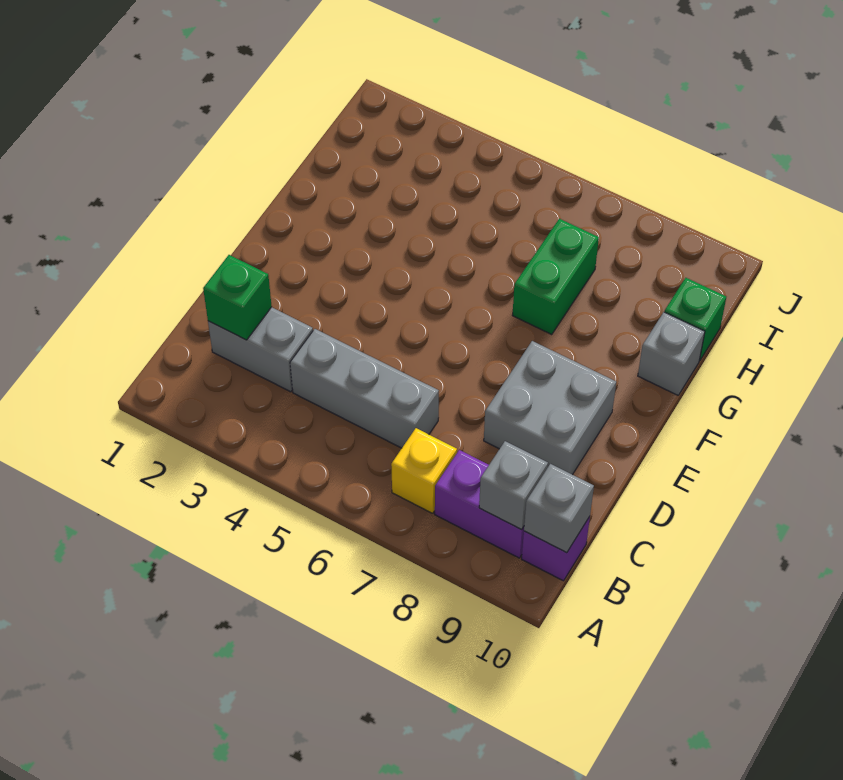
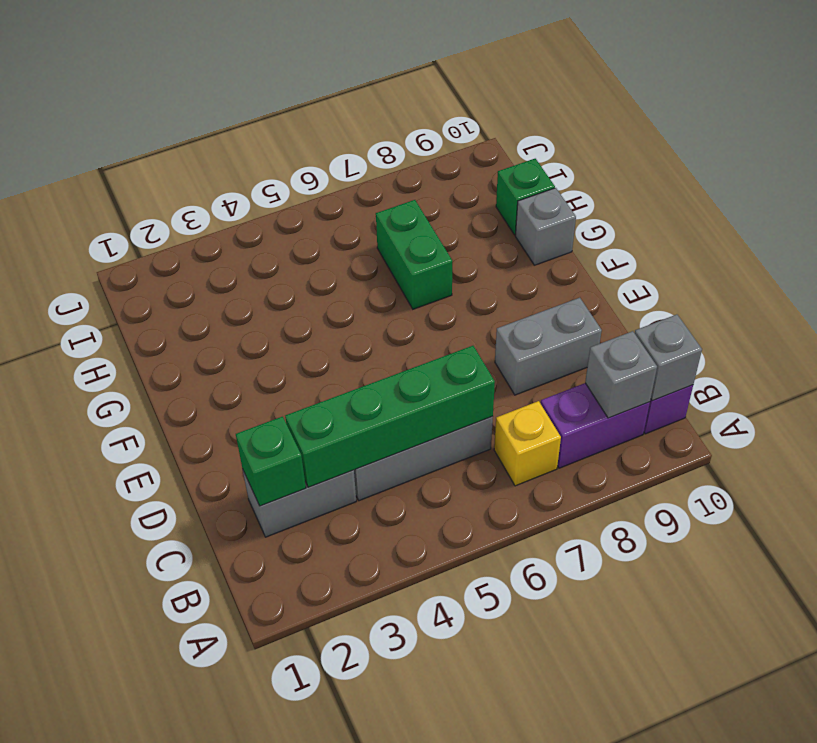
none -> green 1x4 brick [285,346,495,487]
grey 2x2 brick [484,341,616,475] -> grey 1x2 brick [495,298,602,395]

